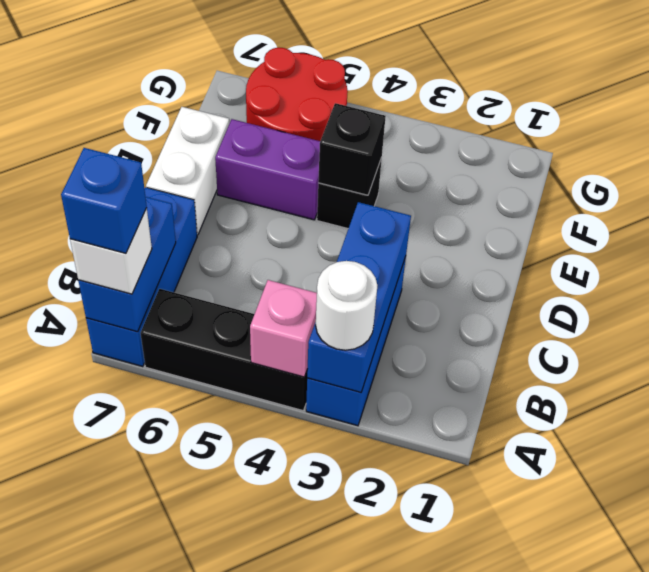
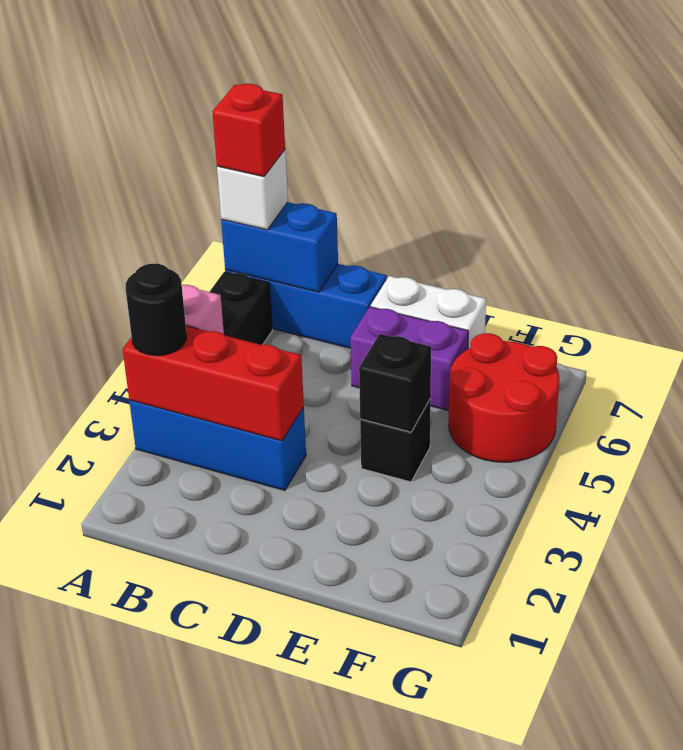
blue 1x3 brick [307,202,411,393] -> red 1x3 brick [123,326,304,441]
white 1x1 round brick [316,261,377,350] -> black 1x1 round brick [126,264,187,356]
blue 1x1 brick [61,148,147,254] -> red 1x1 brick [212,84,285,177]
purple 1x2 brick [215,119,320,220] -> purple 1x2 brick turned to [350,307,468,411]

